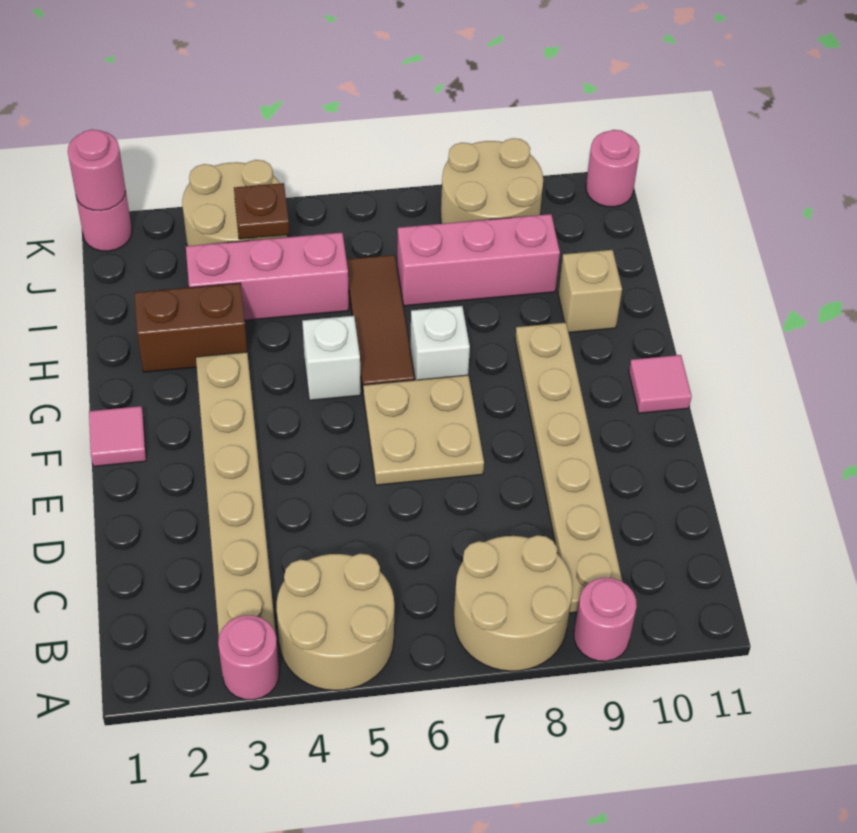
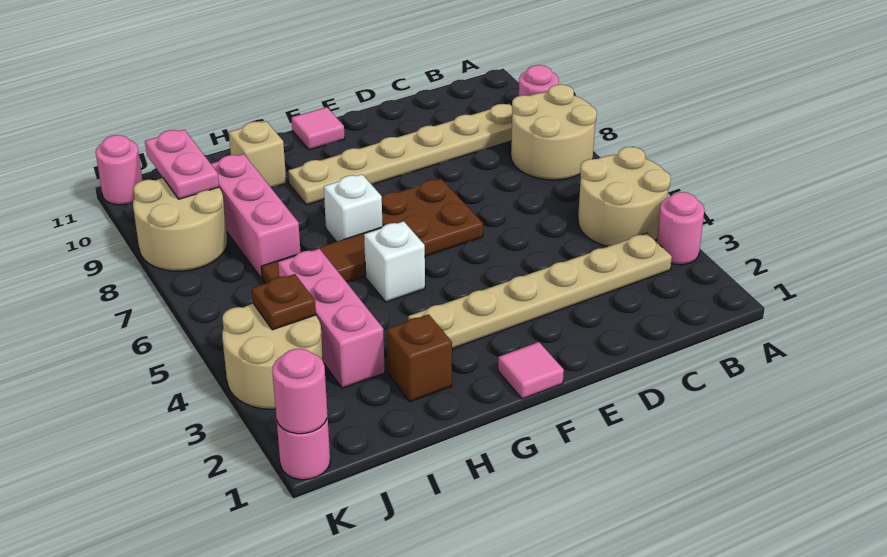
tan 2x2 plate [363,375,484,485] -> brown 2x2 plate [382,179,483,256]
brown 1x2 brick [135,283,247,372] -> brown 1x1 brick [387,314,452,402]
none -> pink 1x2 plate [145,130,219,199]

